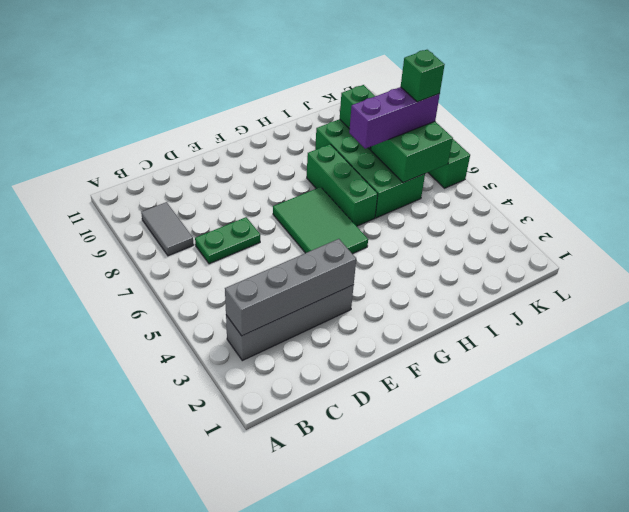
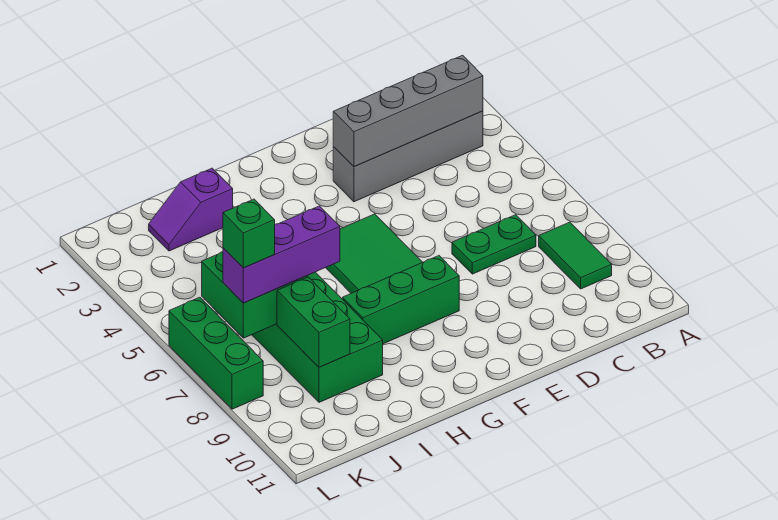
grey 1x2 tile [141,202,194,256] -> green 1x2 tile [539,222,612,289]
green 1x3 brick [307,144,378,226] -> green 1x3 brick turned to [343,256,459,344]
none -> purple 1x2 slope [149,168,233,251]

